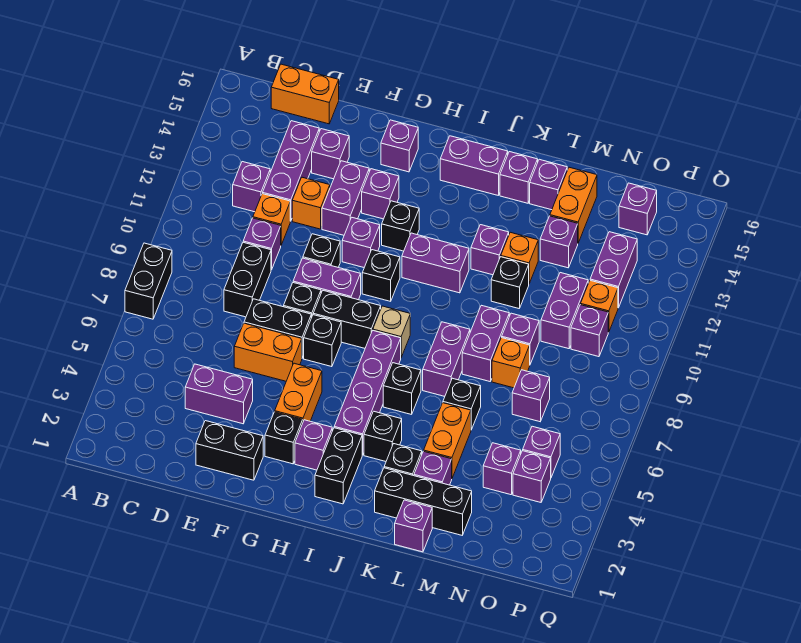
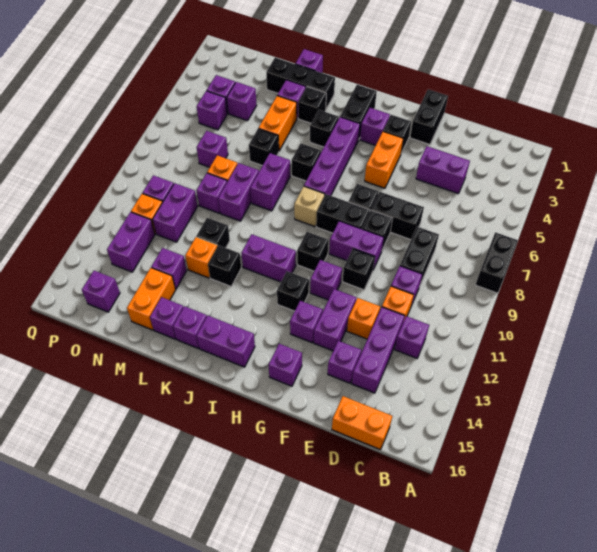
black 1x2 brick [196,421,263,480] -> black 1x2 brick turned to [410,89,448,145]
orange 1x2 brick [234,323,302,381] -> none
purple 1x1 brick [471,225,509,275] -> black 1x1 brick [208,245,241,286]

